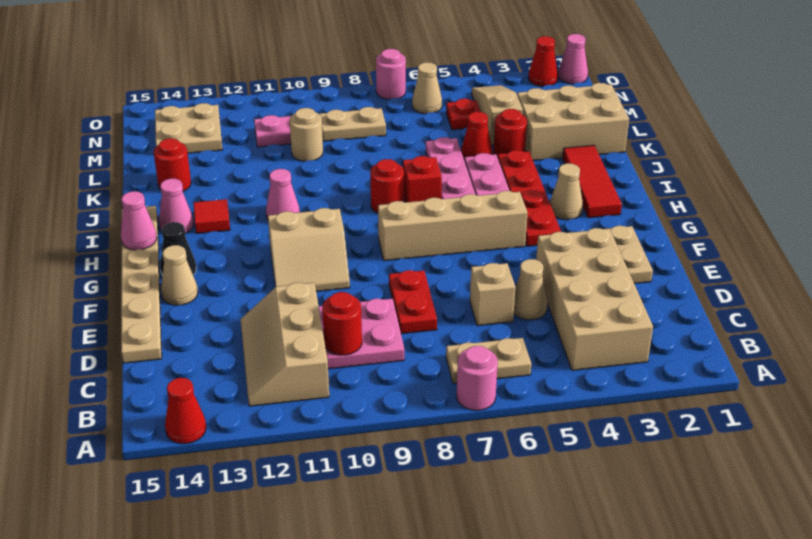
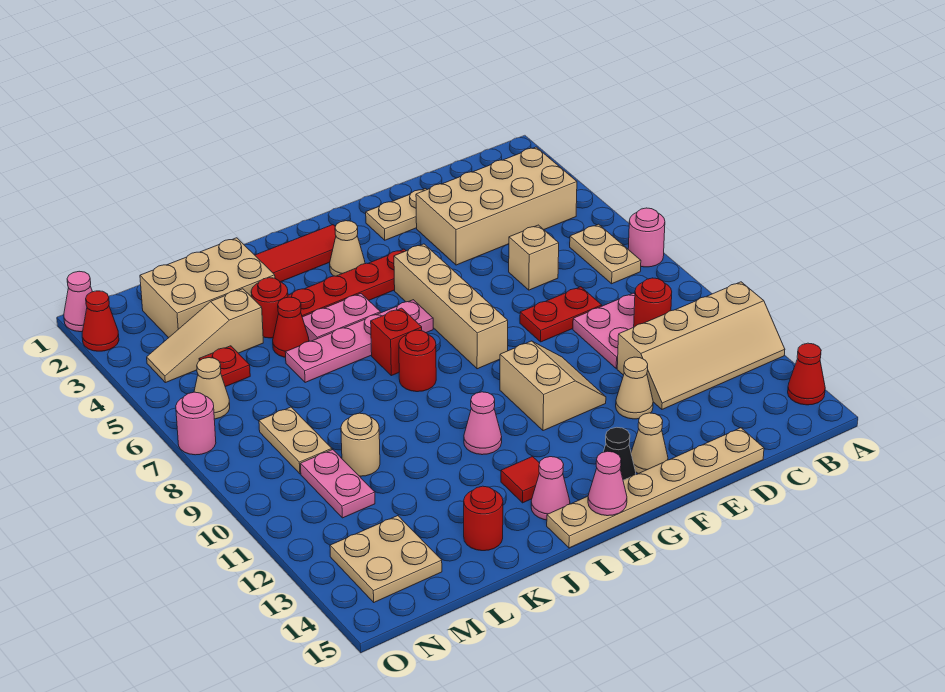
tan 2x3 slope [241,283,329,406] -> tan 2x4 slope [617,282,785,409]
tan 1x1 cone [514,259,547,320] -> tan 1x1 cone moved to [616,357,653,419]
tan 2x3 brick [517,83,629,161] -> tan 2x3 brick turned to [140,238,275,338]

